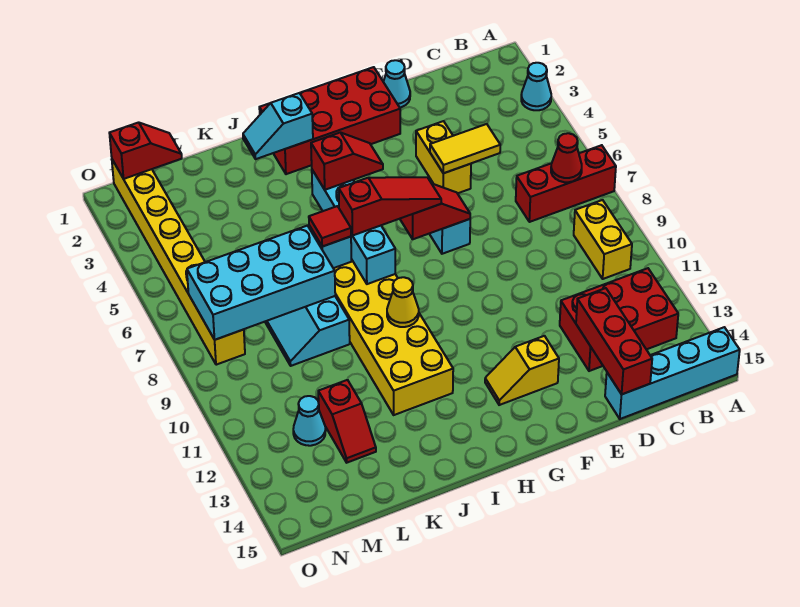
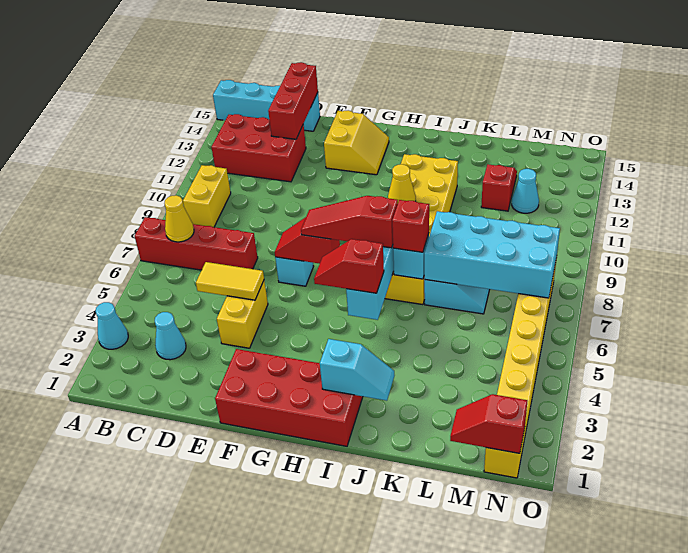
red 1x3 brick [516,145,616,222] -> red 1x4 brick [135,217,258,270]
red 1x1 cone [551,133,582,182] -> yellow 1x1 cone [164,195,194,242]
cyan 1x1 cone [384,60,410,107] -> cyan 1x1 cone moved to [155,312,186,360]
yellow 1x2 slope [485,336,559,405] -> yellow 2x2 slope [324,110,389,175]
red 1x1 tile [309,206,351,247] -> red 1x1 brick [392,200,429,252]

